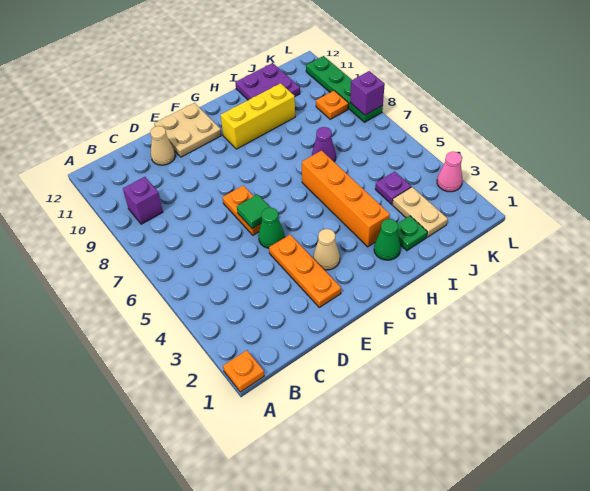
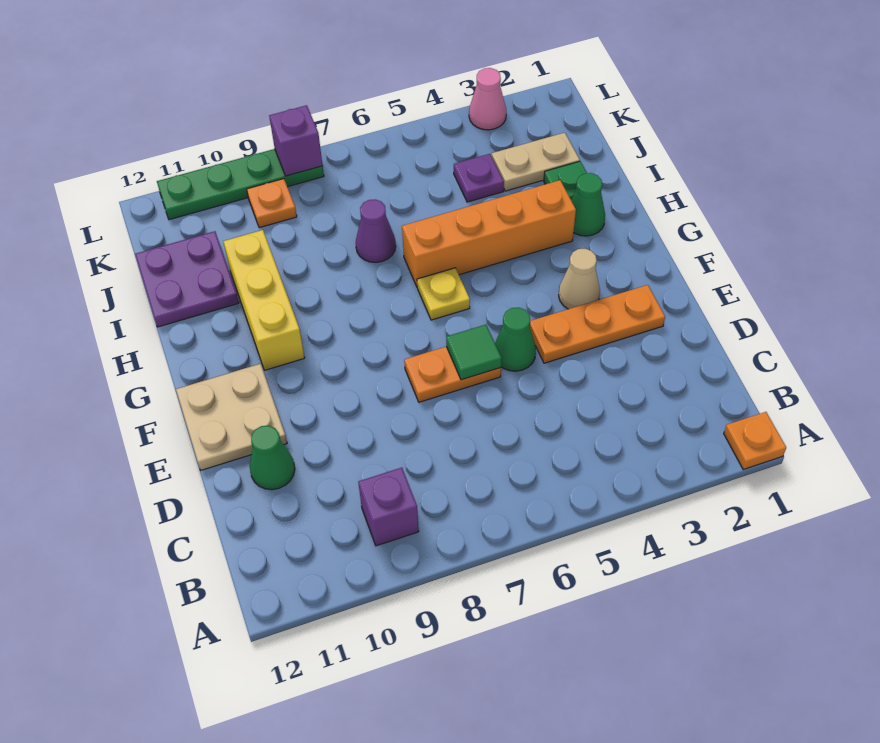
tan 1x1 cone [150,126,175,165] -> green 1x1 cone [250,426,295,490]
none -> yellow 1x1 plate [417,268,470,320]

